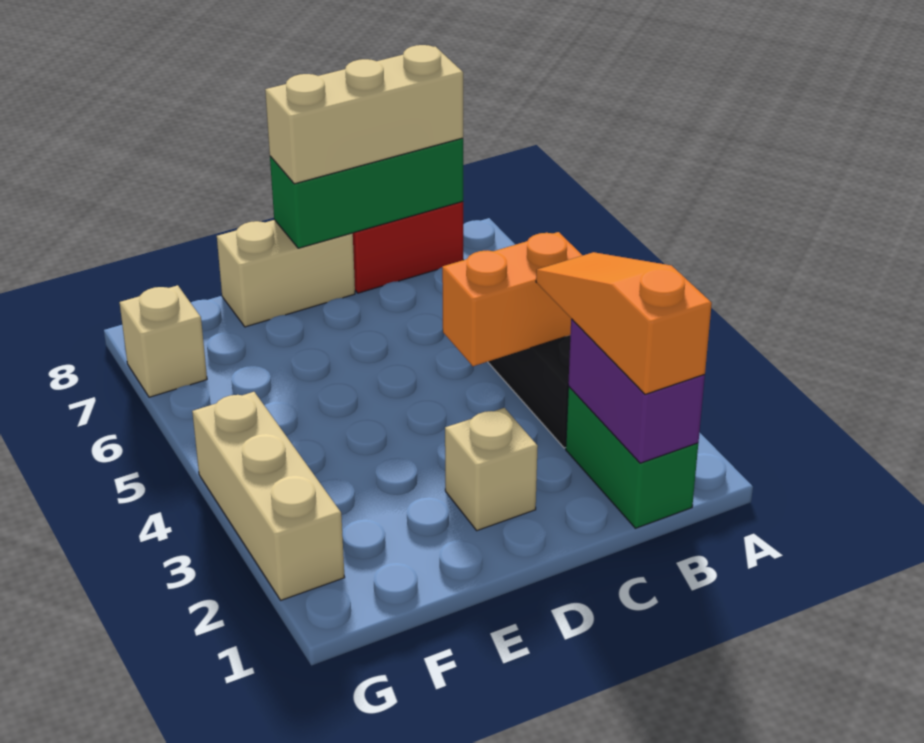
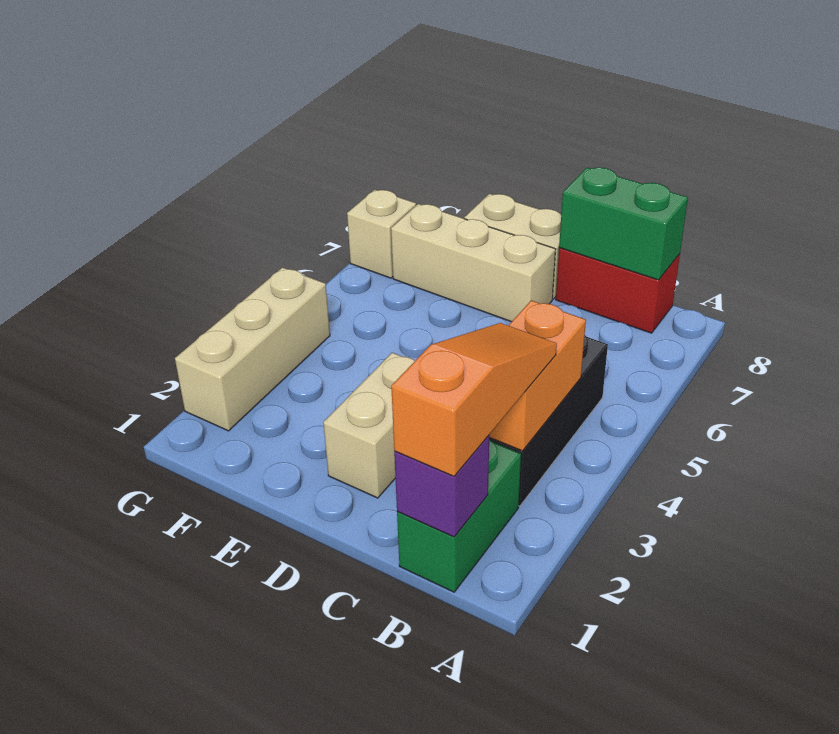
purple 1x2 brick [568,319,705,463] -> purple 1x1 brick [394,436,489,537]
orange 1x2 brick [442,232,583,366] -> orange 1x2 brick turned to [489,300,586,451]
green 1x3 brick [270,138,463,248] -> green 1x2 brick [559,167,688,280]
tan 1x3 brick [265,45,463,184] -> tan 1x3 brick moved to [391,204,556,322]
tan 1x1 brick [445,408,538,531] -> tan 1x2 brick [323,353,415,498]

